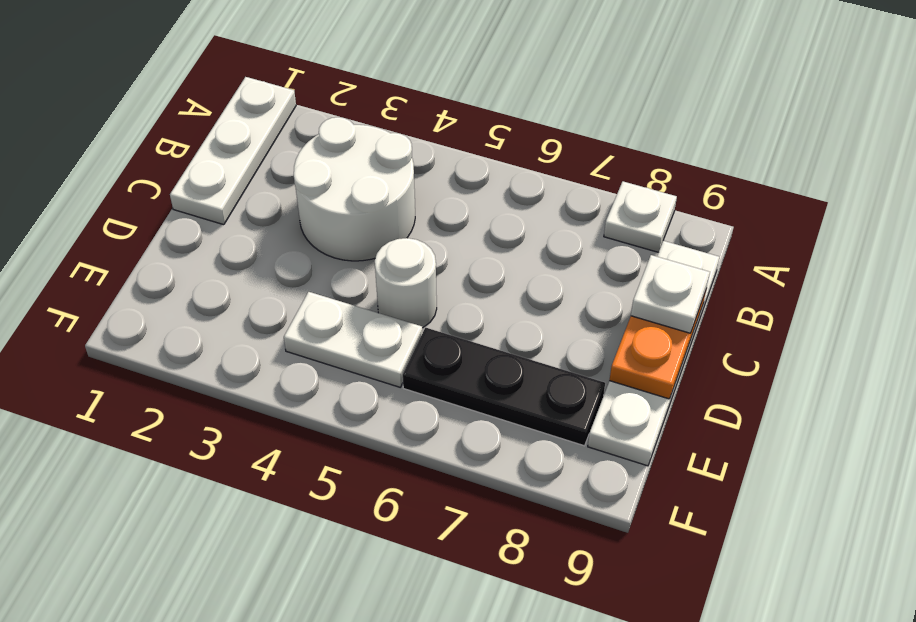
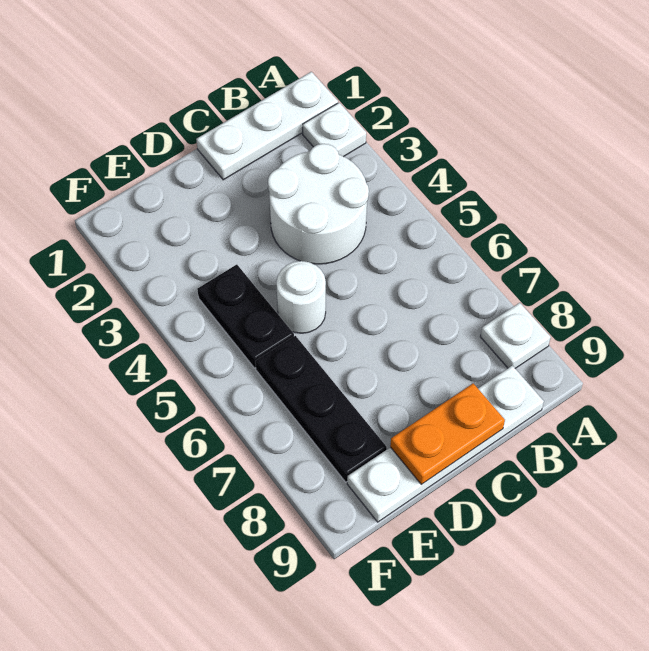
white 1x1 plate [631,255,710,333] -> white 1x1 plate moved to [303,103,366,157]
white 1x2 plate [284,292,423,387] -> black 1x2 plate [197,265,294,368]

